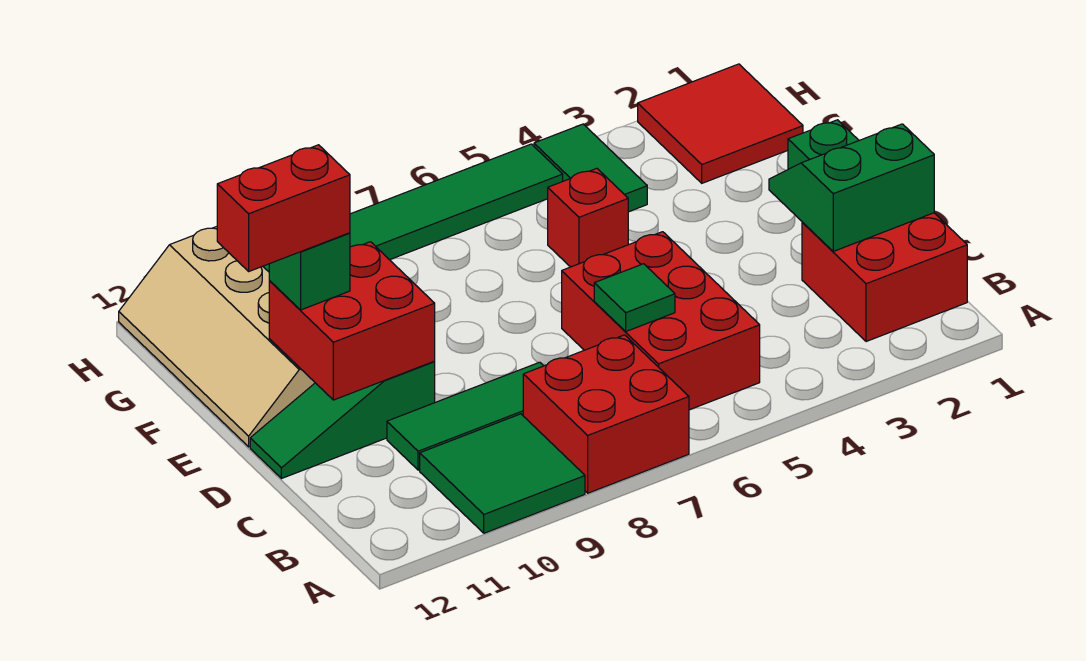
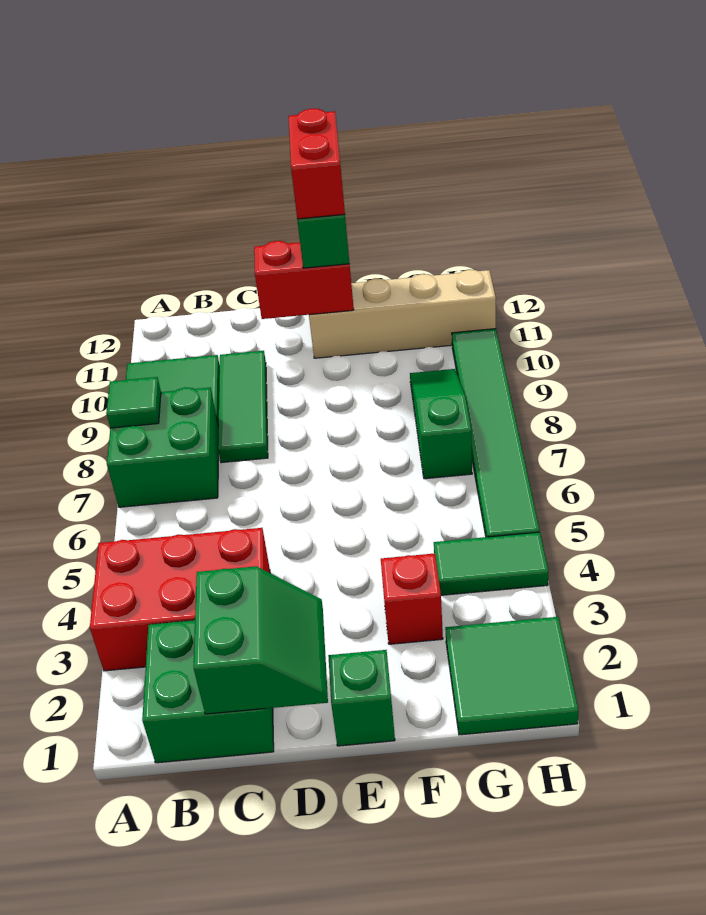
red 2x2 brick [523,335,689,493] -> green 2x2 brick [107,387,219,507]
red 2x2 brick [802,213,967,342] -> green 2x2 brick [142,620,274,763]
red 2x3 brick [562,232,760,410] -> red 2x3 brick moved to [90,528,270,671]
green 1x1 tile [594,264,675,331] -> green 1x1 tile moved to [106,377,161,428]
green 1x3 slope [250,362,435,479] -> green 1x3 slope moved to [410,369,472,479]
red 2x2 brick [269,242,435,400] -> red 1x2 brick [254,241,354,319]
red 1x1 brick [548,168,628,267] -> red 1x1 brick moved to [381,553,443,644]
red 2x2 tile [638,64,803,183] -> green 2x2 tile [445,617,579,735]

